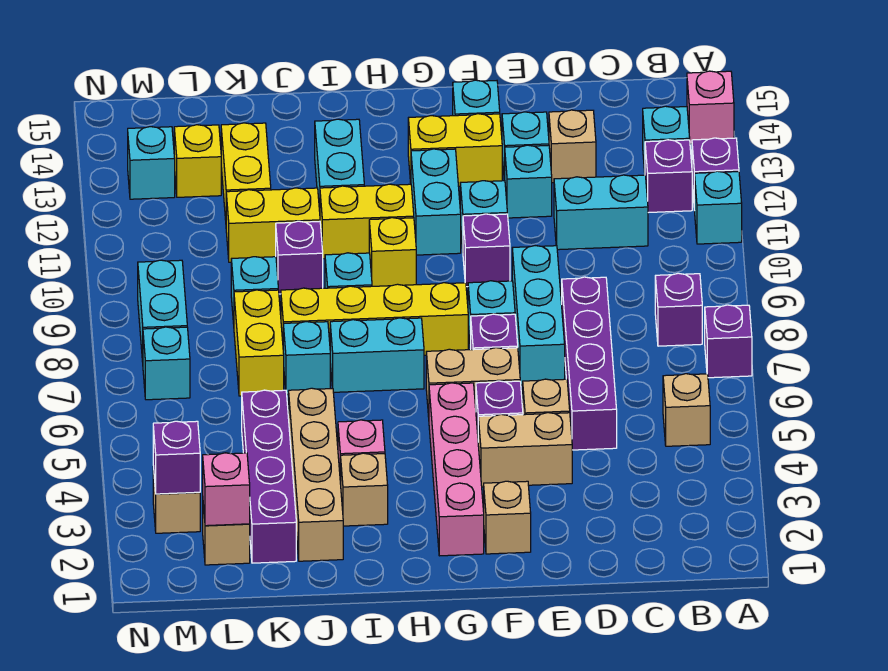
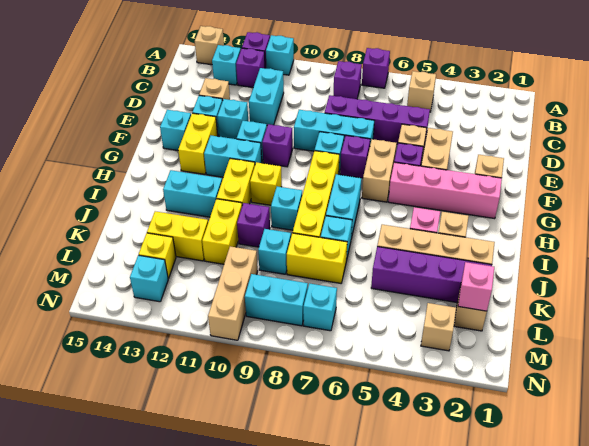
pink 1x1 brick [687,71,734,144] -> tan 1x1 brick [195,26,224,65]
none -> tan 1x3 brick [208,246,258,340]
purple 1x1 brick [153,421,200,494] -> none

